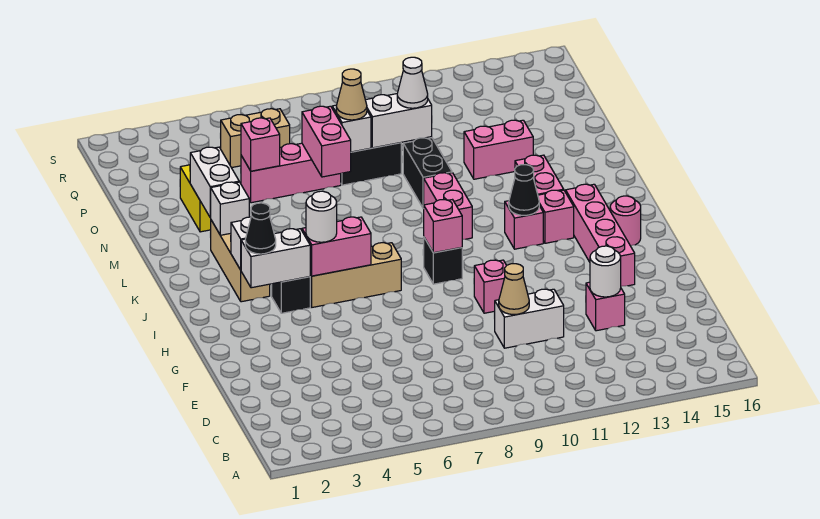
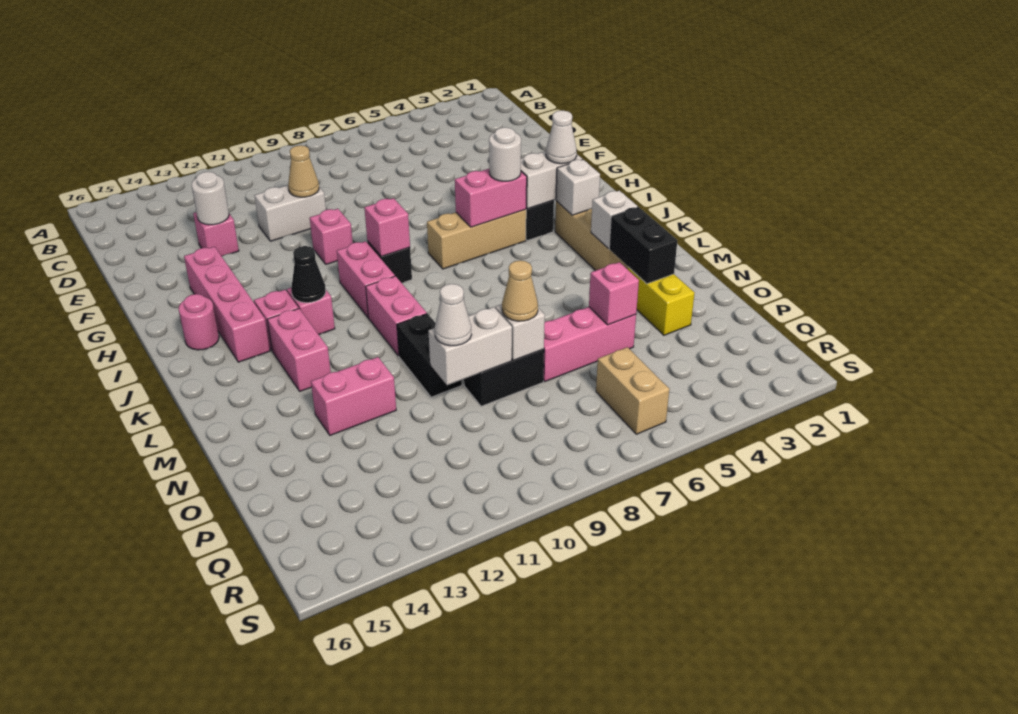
black 1x1 cone [245,203,276,254] -> white 1x1 cone [546,111,577,164]
white 1x2 brick [190,147,239,218] -> black 1x2 brick [609,207,677,284]
pink 1x2 brick [302,106,351,177] -> pink 1x2 brick moved to [337,241,395,317]
tan 1x2 brick [221,109,290,168] -> tan 1x2 brick turned to [596,347,669,434]

